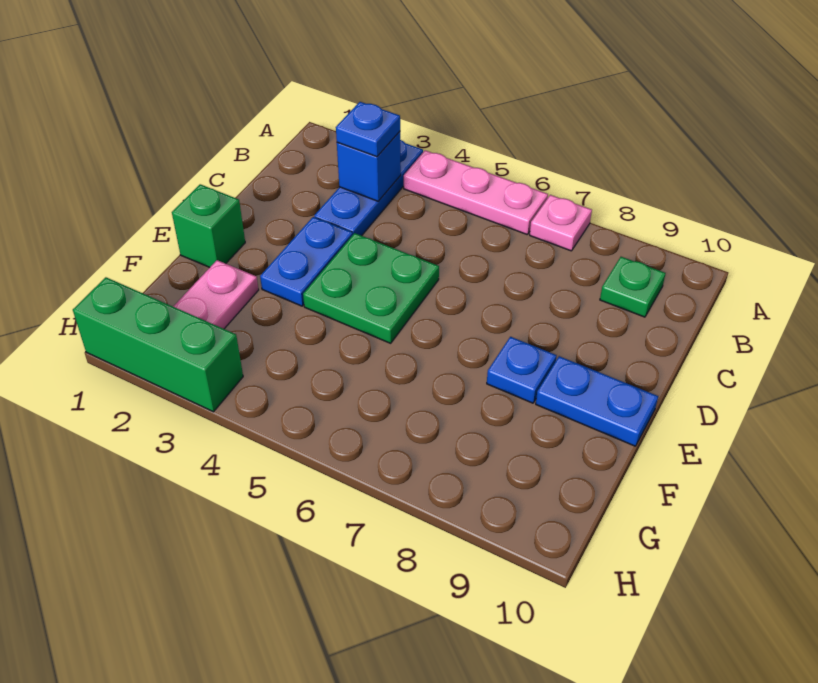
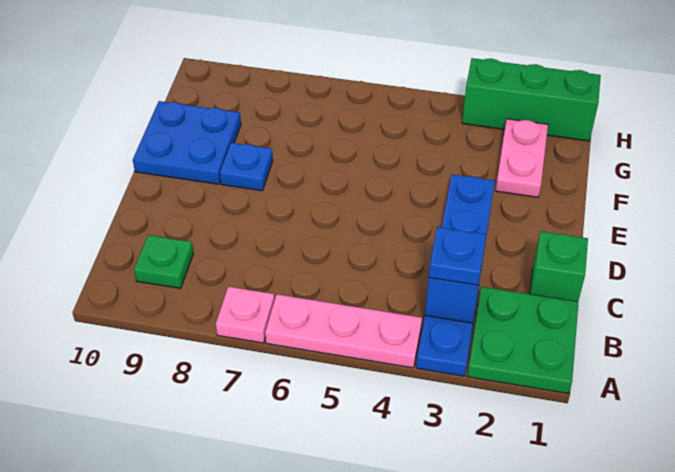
green 2x2 plate [303,233,439,343] -> green 2x2 plate moved to [467,287,579,394]
green 1x1 brick [172,184,245,267] -> green 1x1 brick moved to [530,231,588,302]
blue 1x2 plate [536,356,658,446] -> blue 2x2 plate [133,101,241,184]

